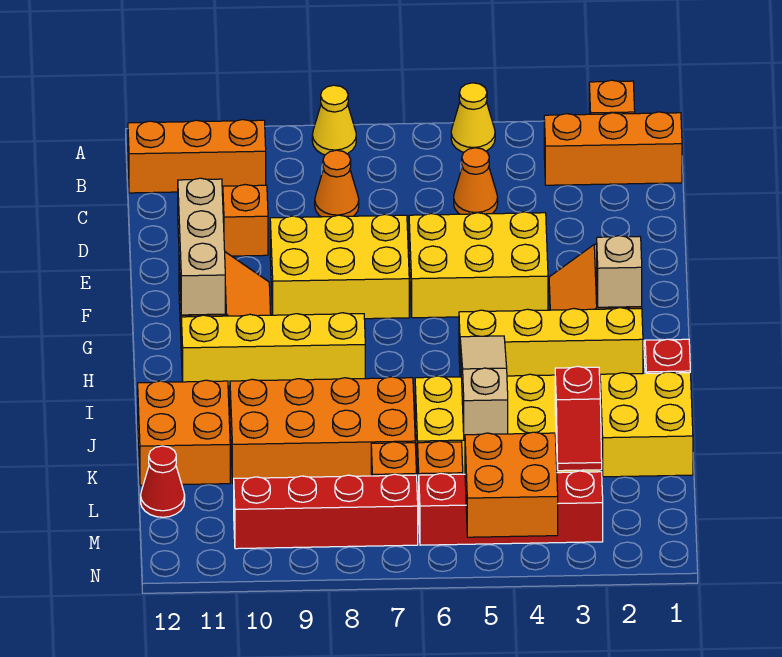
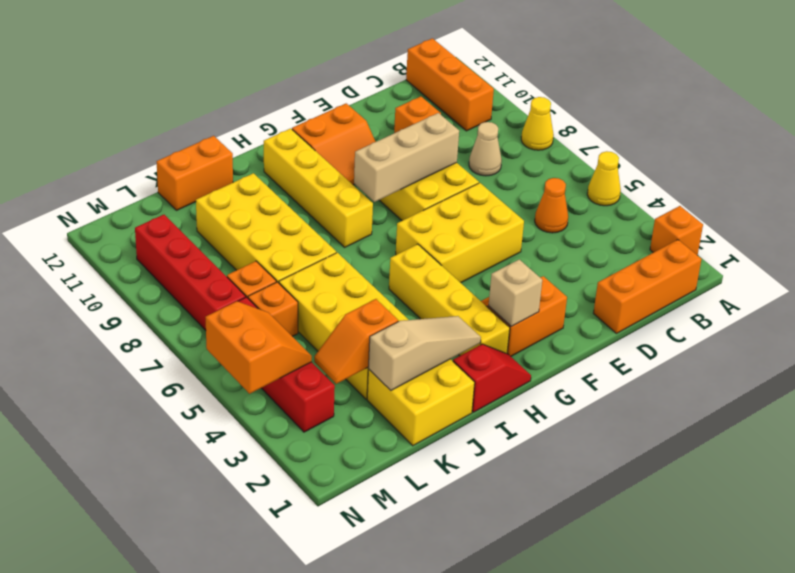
orange 1x3 brick [544,112,682,185] -> orange 1x3 brick turned to [593,240,701,333]
orange 1x1 cone [315,150,359,217] -> tan 1x1 cone [469,122,502,176]
yellow 2x3 brick [409,212,548,318] -> yellow 2x3 brick turned to [396,183,524,283]
tan 1x3 brick [178,178,225,315] -> tan 1x3 brick moved to [354,113,459,202]
tan 1x3 slope [460,336,508,440] -> tan 1x3 slope moved to [368,316,481,390]
orange 2x4 brick [230,377,415,484] -> yellow 2x4 brick [196,173,336,283]
orange 2x2 brick [138,380,230,485] -> orange 1x2 brick [157,136,233,210]
red 1x2 slope [555,366,602,471] -> orange 1x2 slope [314,299,398,384]
red 1x1 cone [141,446,185,517] -> none
orange 2x2 brick [465,432,558,537] -> orange 2x2 slope [205,301,312,394]

